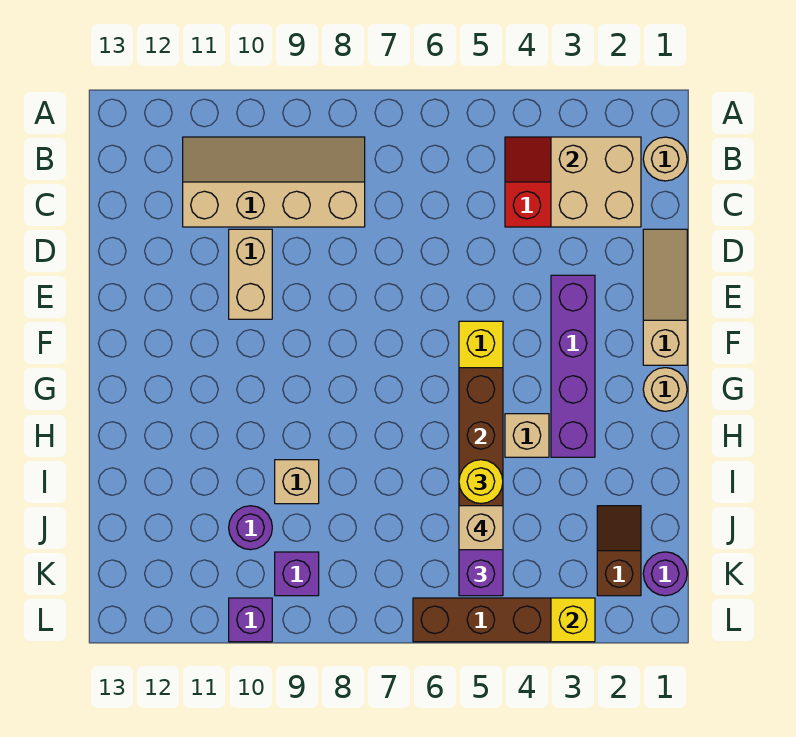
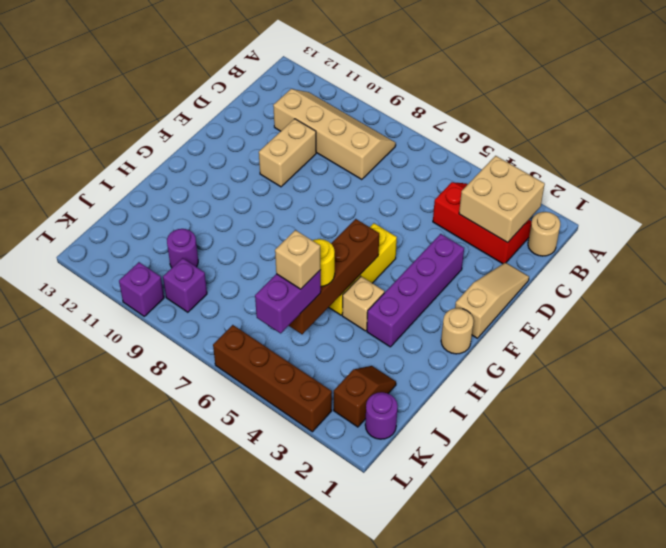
tan 1x1 brick [275,460,319,504] -> none
yellow 1x1 brick [551,598,595,642] -> none

